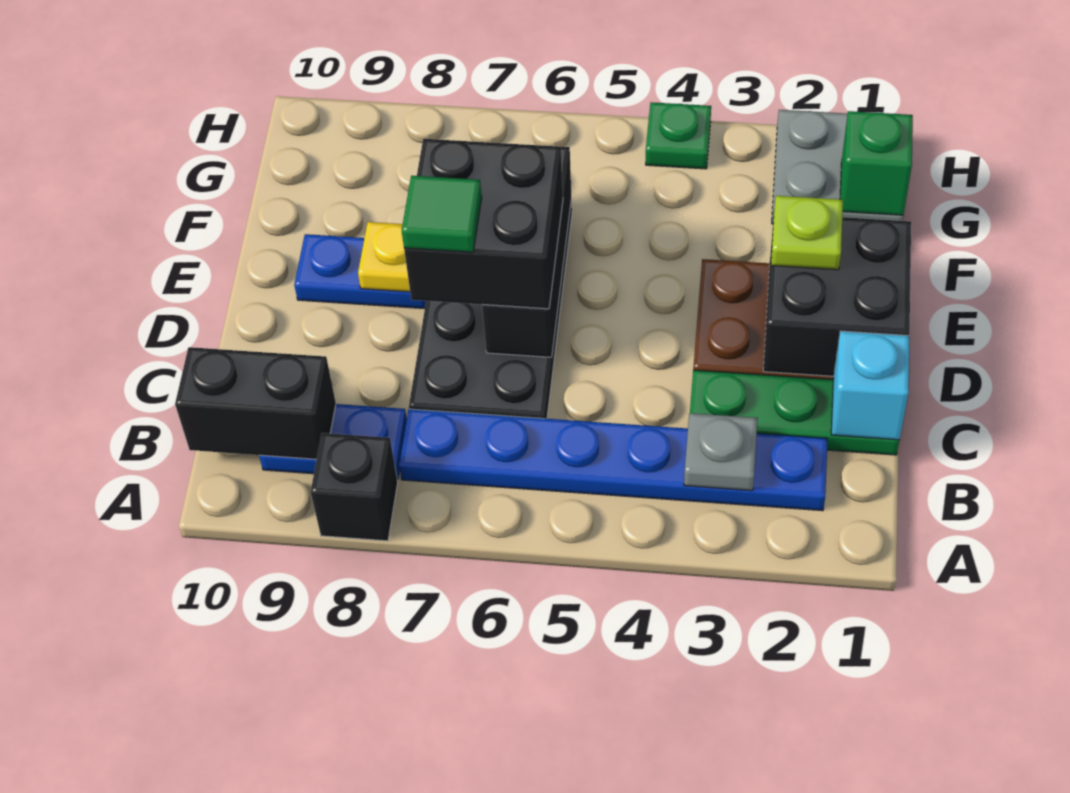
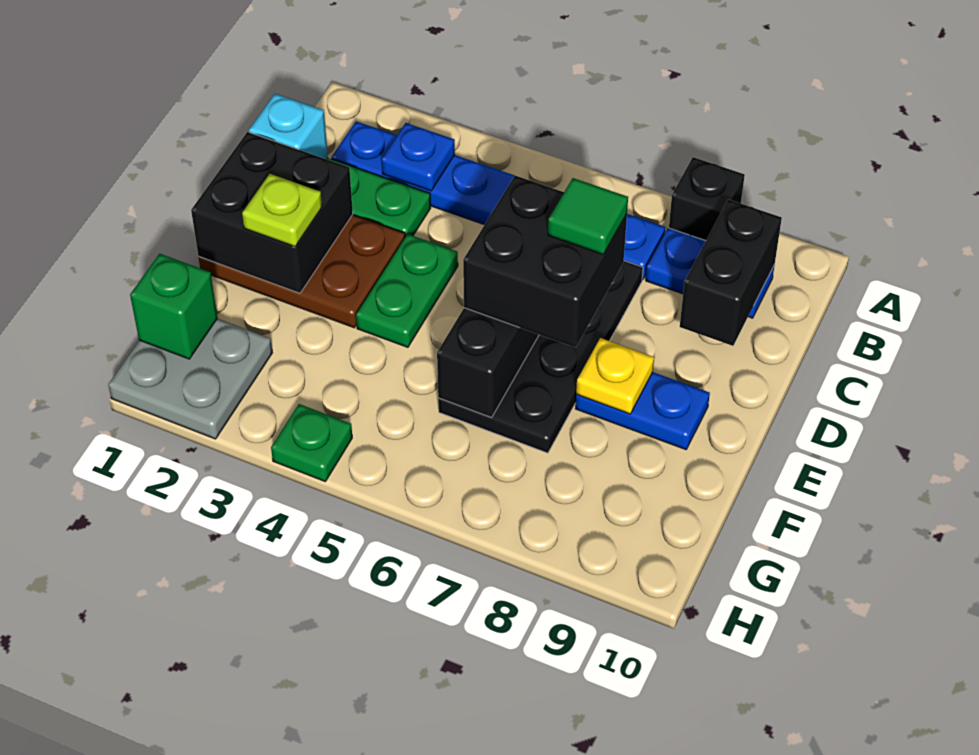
grey 1x1 plate [684,413,758,491] -> blue 1x1 plate [382,123,455,191]
black 1x2 brick [175,347,336,459] -> black 1x2 brick turned to [680,199,782,346]
none -> green 1x2 plate [356,234,458,347]

